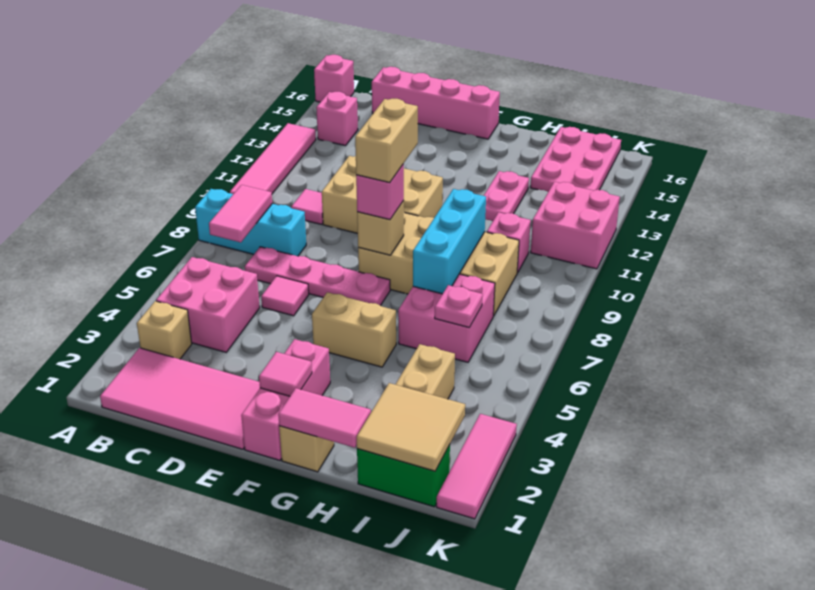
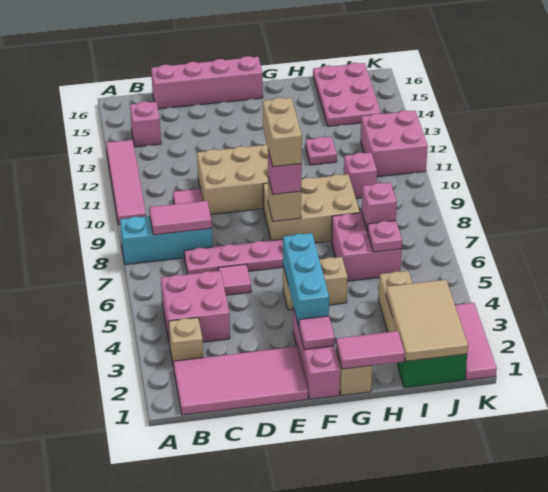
pink 1x1 brick [314,55,354,102] -> pink 1x1 brick moved to [362,183,397,231]
pink 1x2 tile [209,185,272,242] -> pink 1x2 tile turned to [149,201,212,235]
tan 2x4 brick [358,213,519,316] -> tan 2x3 brick [263,174,360,243]
cyan 1x3 brick [413,189,486,294] -> cyan 1x3 brick moved to [283,233,329,326]
pink 1x2 plate [484,171,529,221] -> pink 1x1 plate [305,137,337,165]
tan 2x2 tile [357,383,465,471] -> tan 2x3 tile [386,280,468,361]

